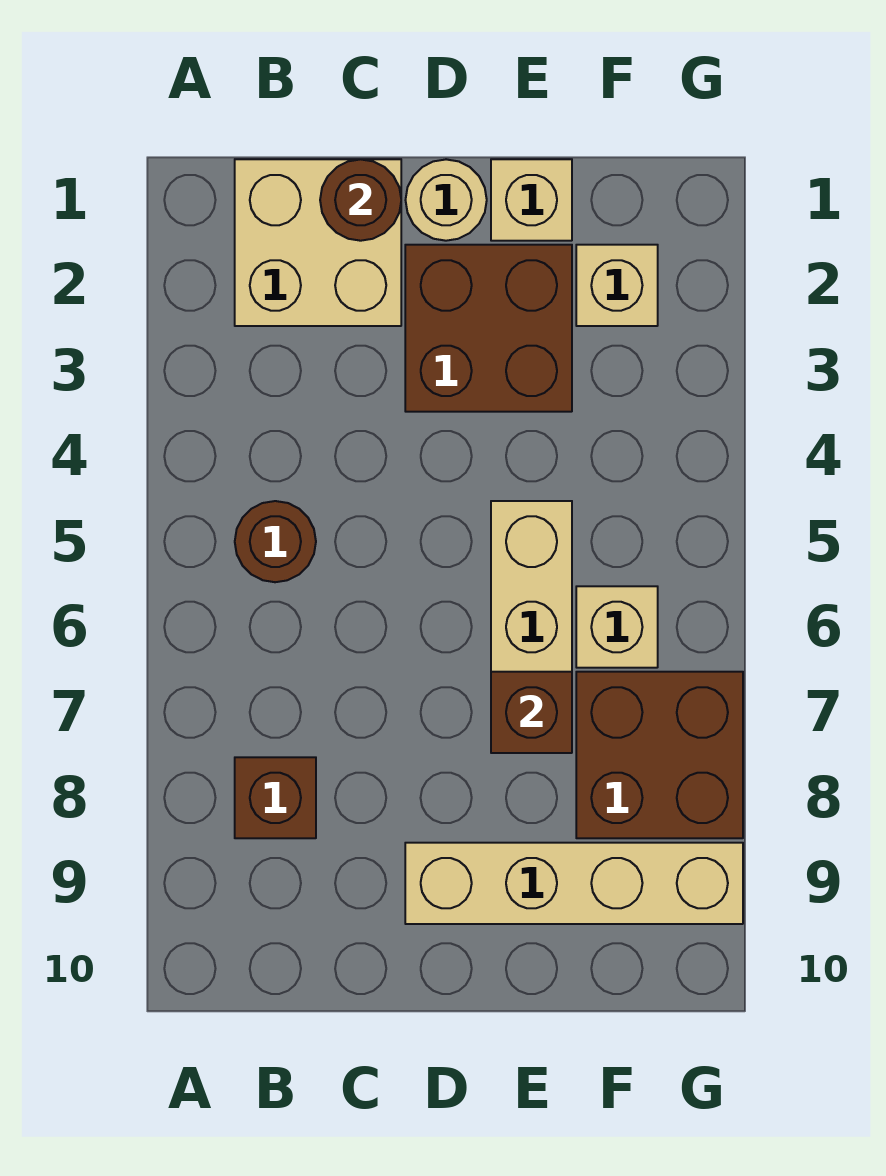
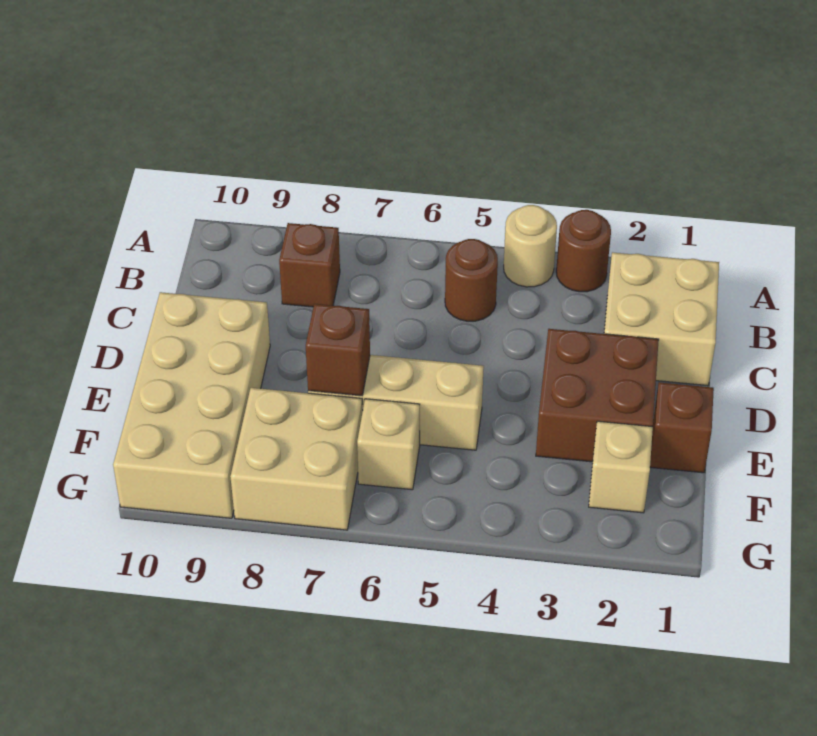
brown 1x1 round brick [320,159,401,241] -> brown 1x1 round brick moved to [556,210,611,292]
tan 1x1 round brick [406,159,487,241] -> tan 1x1 round brick moved to [504,205,557,287]
tan 1x4 brick [405,843,743,924] -> tan 2x4 brick [113,292,270,518]
tan 1x1 brick [491,159,572,241] -> brown 1x1 brick [650,382,714,473]
brown 2x2 brick [576,672,743,838] -> tan 2x2 brick [230,388,363,530]

